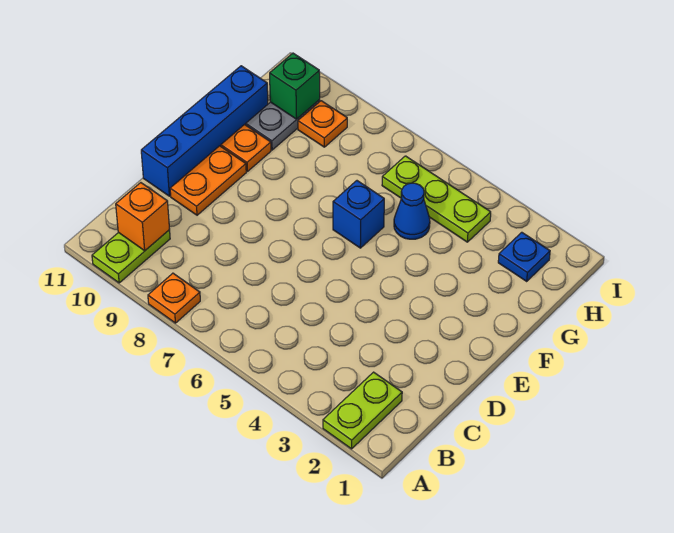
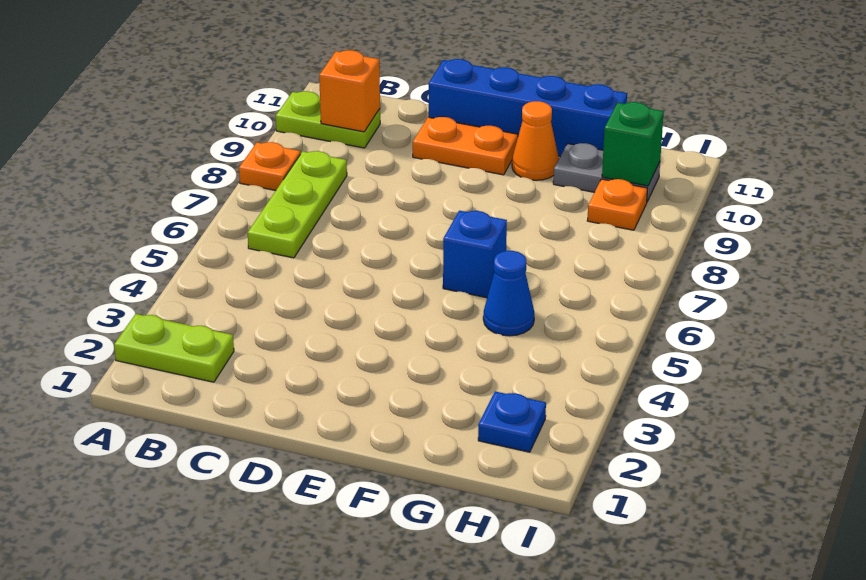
orange 1x1 plate [221,125,271,171] -> orange 1x1 cone [512,101,559,180]
lime 1x3 plate [382,156,491,242] -> lime 1x3 plate moved to [248,151,347,258]

